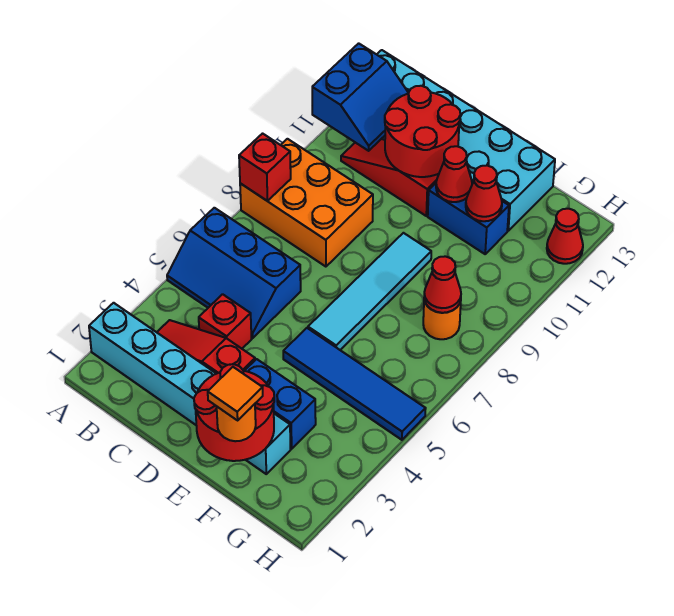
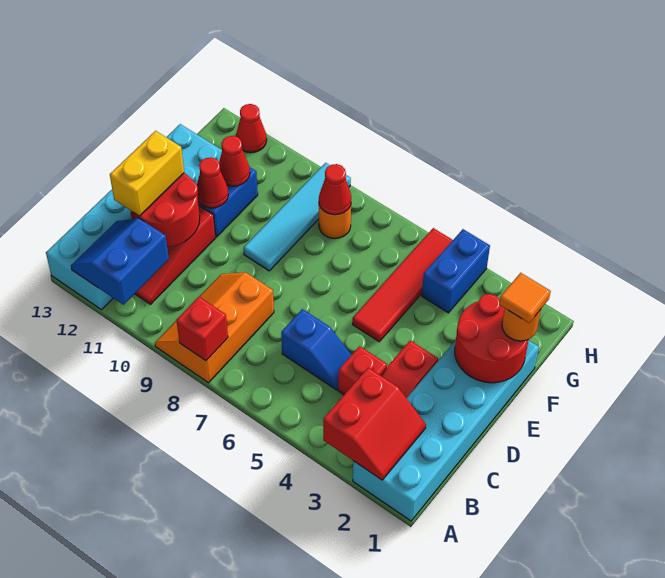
cyan 1x6 brick [89,303,291,474] -> cyan 2x6 brick [353,340,539,521]
none -> red 2x2 slope [323,368,426,480]
blue 2x3 slope [167,208,301,338] -> blue 1x2 slope [281,309,351,390]
orange 2x3 brick [240,139,373,267] -> orange 2x3 slope [155,272,274,383]
blue 2x2 slope [312,43,408,151] -> blue 2x2 slope turned to [71,218,169,305]
none -> yellow 1x2 brick [110,131,184,216]
blue 1x2 brick [245,359,316,449] -> blue 1x2 brick moved to [422,229,490,313]
blue 1x4 tile [283,328,426,440] -> red 1x4 tile [353,228,453,342]
cyan 1x4 tile [308,233,431,350] -> cyan 1x4 tile turned to [244,163,351,271]

